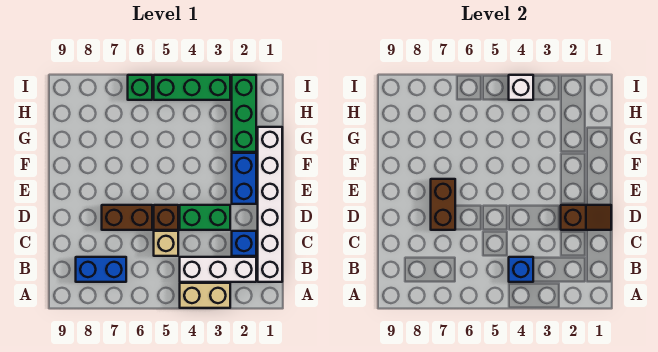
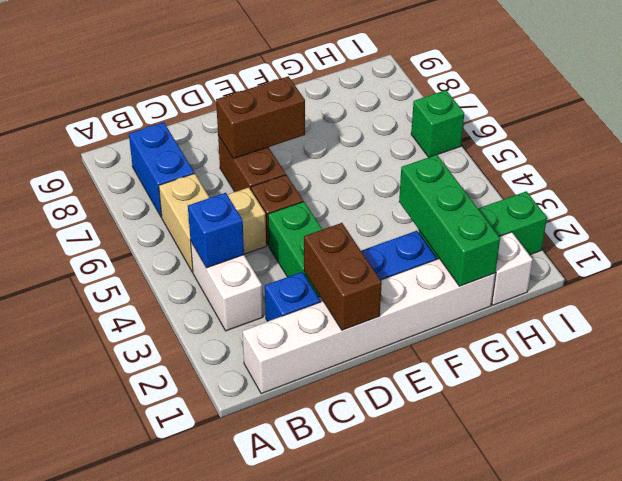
tan 1x2 brick [180,283,230,308] -> tan 1x2 brick moved to [159,173,209,272]
white 1x3 brick [180,257,256,282] -> white 1x2 brick [191,242,263,331]
brown 1x2 slope [561,205,611,230] -> brown 1x2 brick [304,223,382,330]
green 1x3 brick [154,75,230,100] -> green 1x3 brick moved to [399,155,500,286]
white 1x1 brick [509,75,533,100] -> white 1x1 brick moved to [491,232,533,305]

